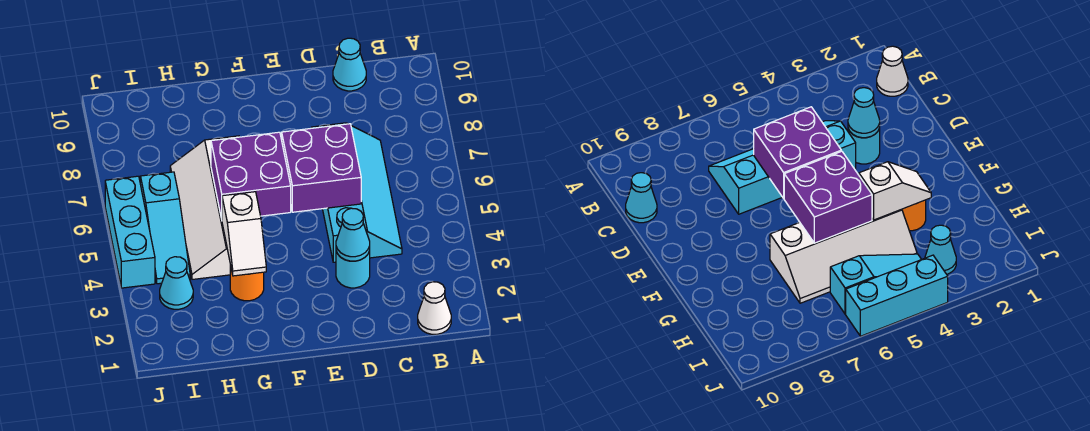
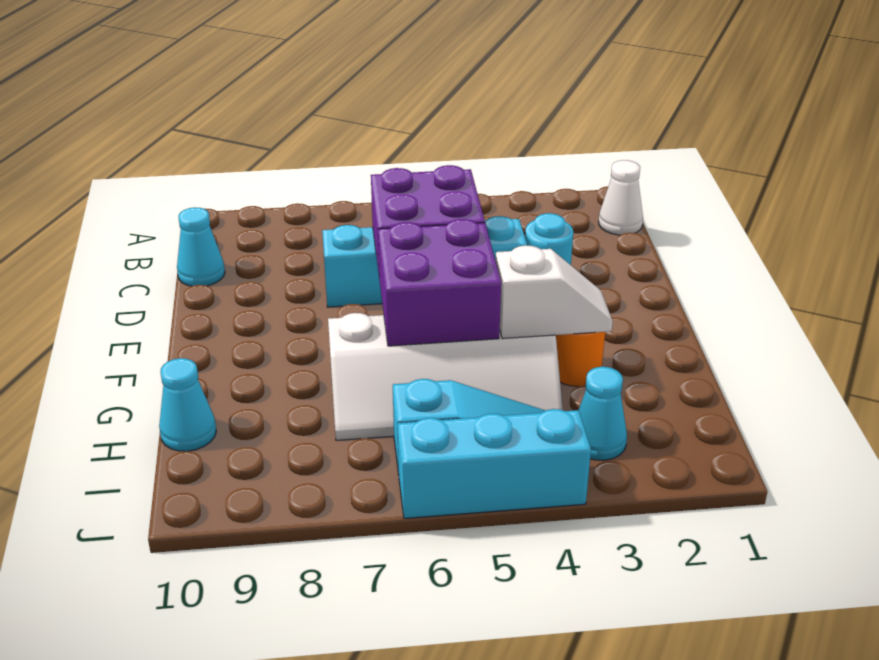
cyan 1x1 cone [336,208,370,261] -> cyan 1x1 cone moved to [159,358,216,451]

